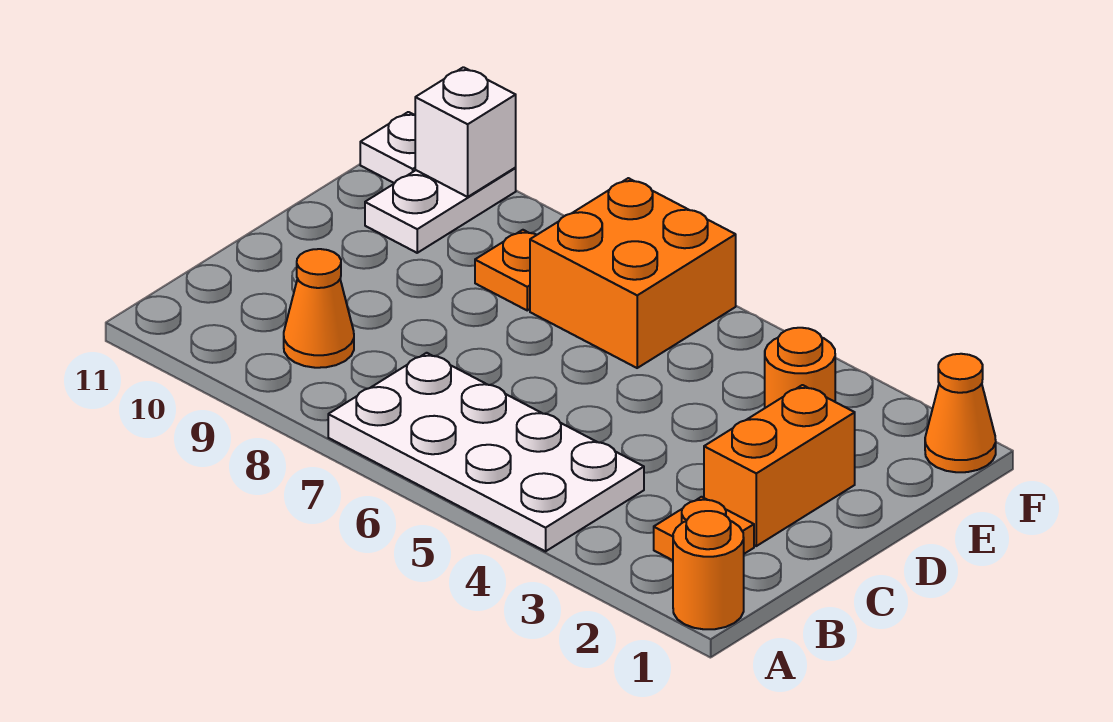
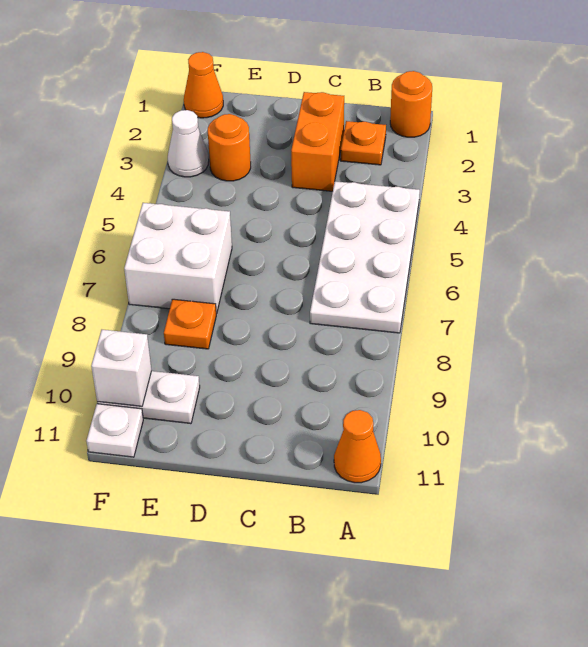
orange 1x1 cone [284,249,354,368] -> orange 1x1 cone moved to [334,410,381,483]
orange 1x2 brick [704,385,855,546] -> orange 1x2 brick turned to [291,92,344,191]
orange 2x2 brick [530,178,736,368] -> white 2x2 brick [124,203,232,313]
none -> white 1x1 cone [168,110,209,177]

